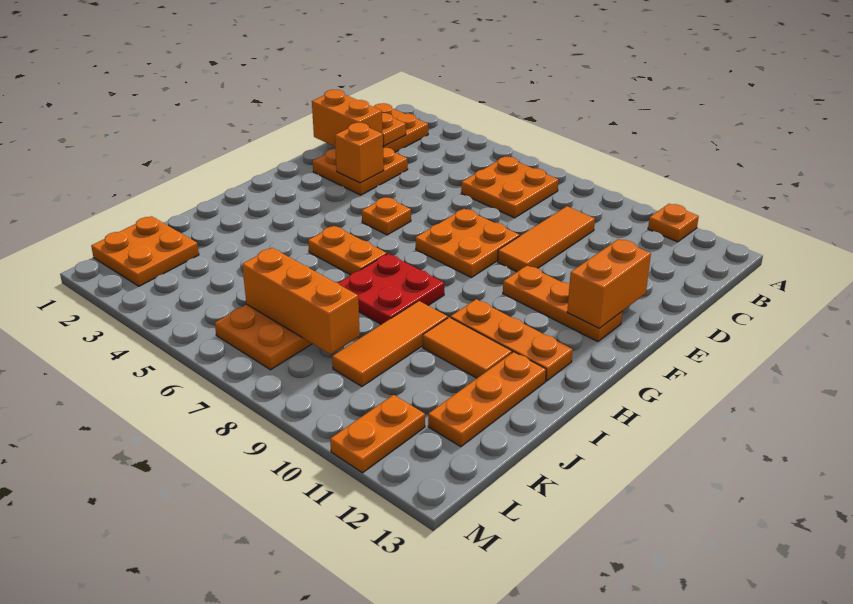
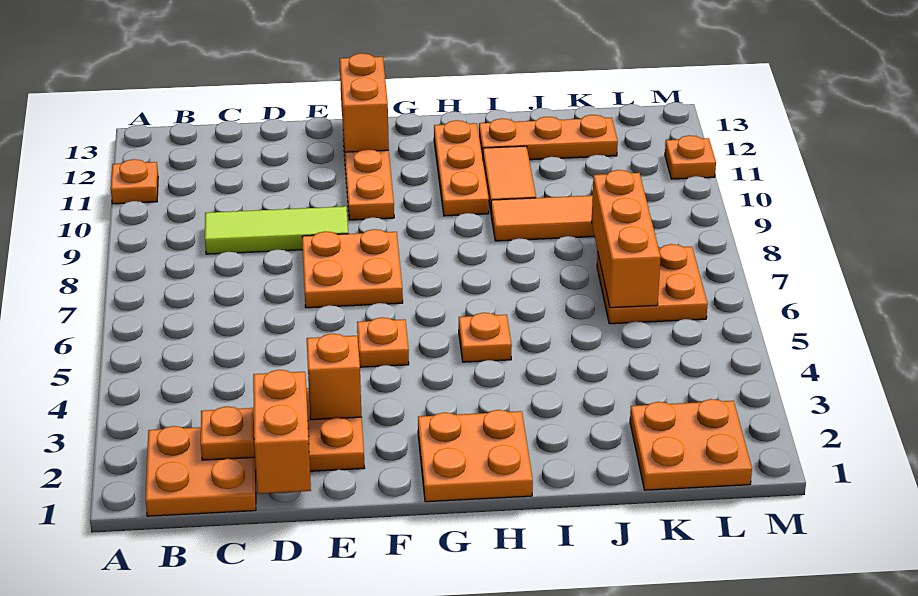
orange 2x2 plate [461,157,559,218] -> orange 2x2 plate moved to [418,410,533,502]
orange 1x3 tile [498,206,595,272] -> lime 1x3 tile [205,206,348,254]
orange 1x2 brick [567,239,651,328] -> orange 1x2 brick turned to [340,53,389,152]
orange 1x2 plate [308,226,387,275] -> orange 1x1 plate [459,313,512,362]
red 2x2 plate [338,254,444,324] -> none
orange 1x2 plate [330,395,425,473] -> orange 1x1 plate [665,135,716,179]

